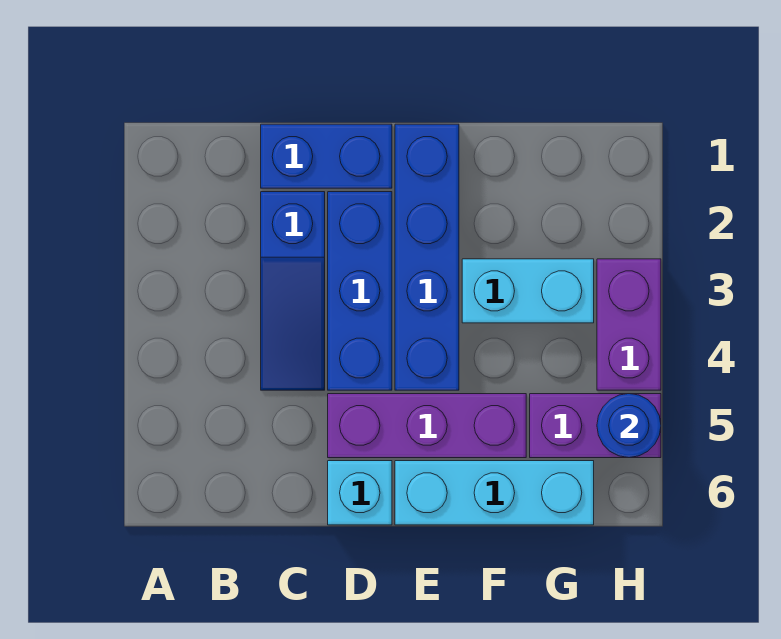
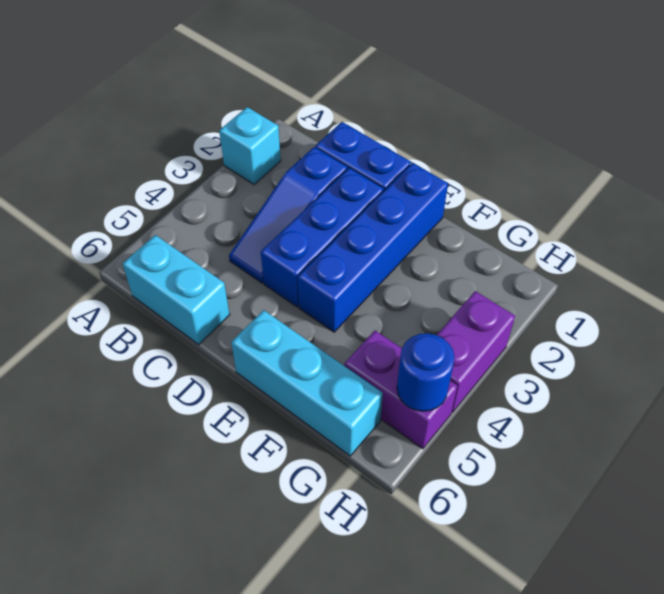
purple 1x3 brick [328,394,526,458] -> none
cyan 1x1 brick [328,461,392,525] -> cyan 1x1 brick moved to [219,107,281,184]
cyan 1x2 brick [462,259,594,323] -> cyan 1x2 brick moved to [122,235,230,345]

